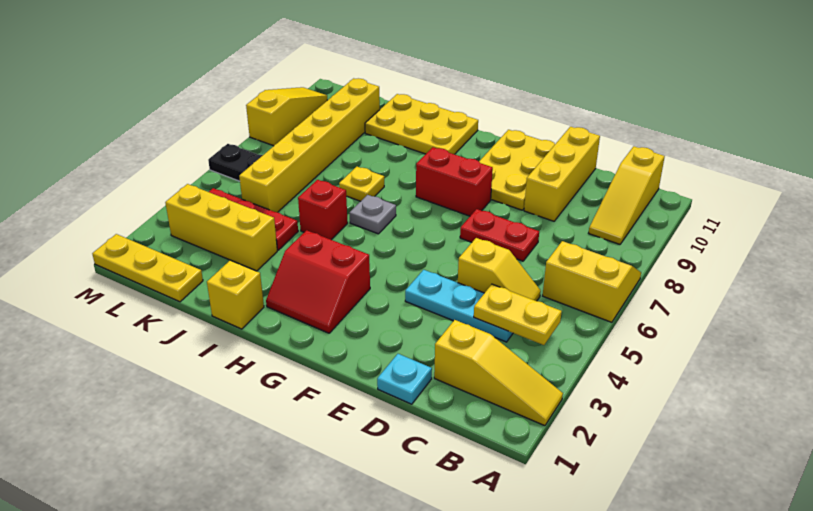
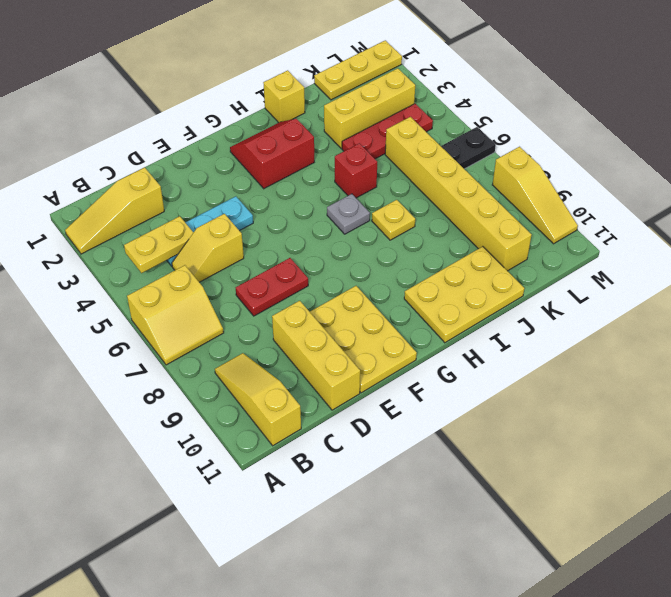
cyan 1x1 plate [377,354,432,404] -> none
red 1x2 brick [416,147,493,216] -> none

